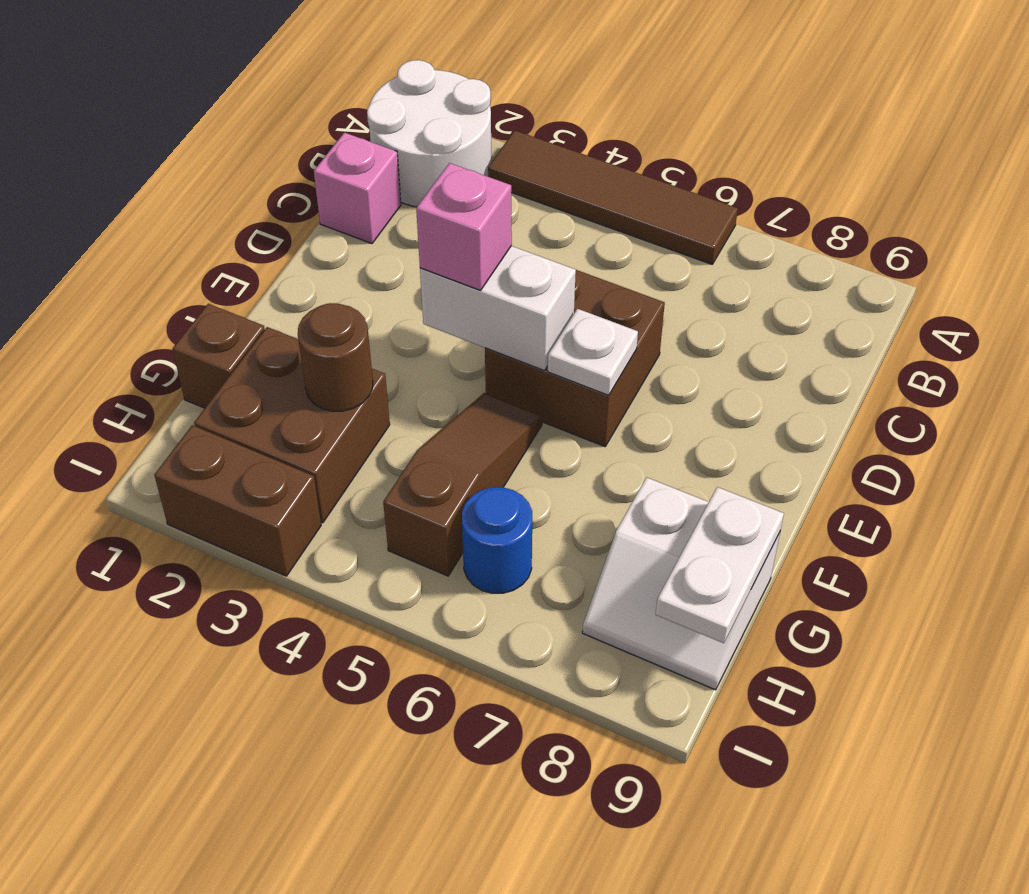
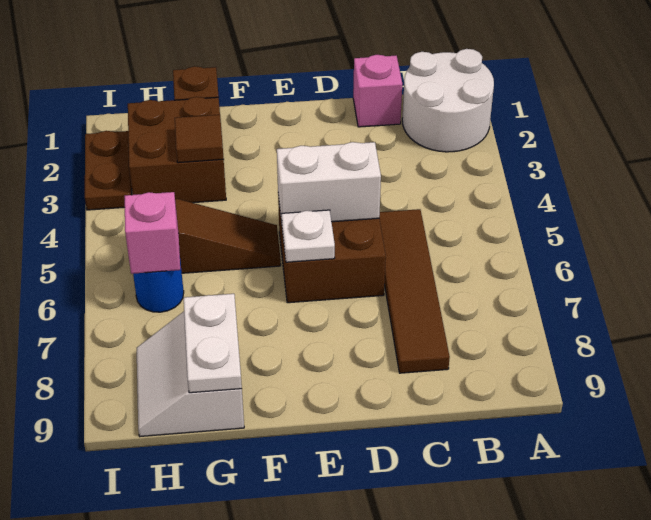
brown 1x4 tile [488,130,738,264] -> brown 1x4 tile moved to [379,209,450,373]
white 1x2 brick [420,246,576,371] -> white 1x2 brick turned to [277,142,381,222]
pink 1x1 brick [416,163,512,290] -> pink 1x1 brick moved to [125,192,180,274]
brown 1x1 round brick [298,303,373,411] -> brown 1x1 tile [175,115,224,163]
white 1x2 plate [656,487,784,643] -> white 1x2 plate turned to [184,294,242,393]
brown 1x2 brick [154,425,321,576] -> brown 1x2 plate [85,131,132,210]

